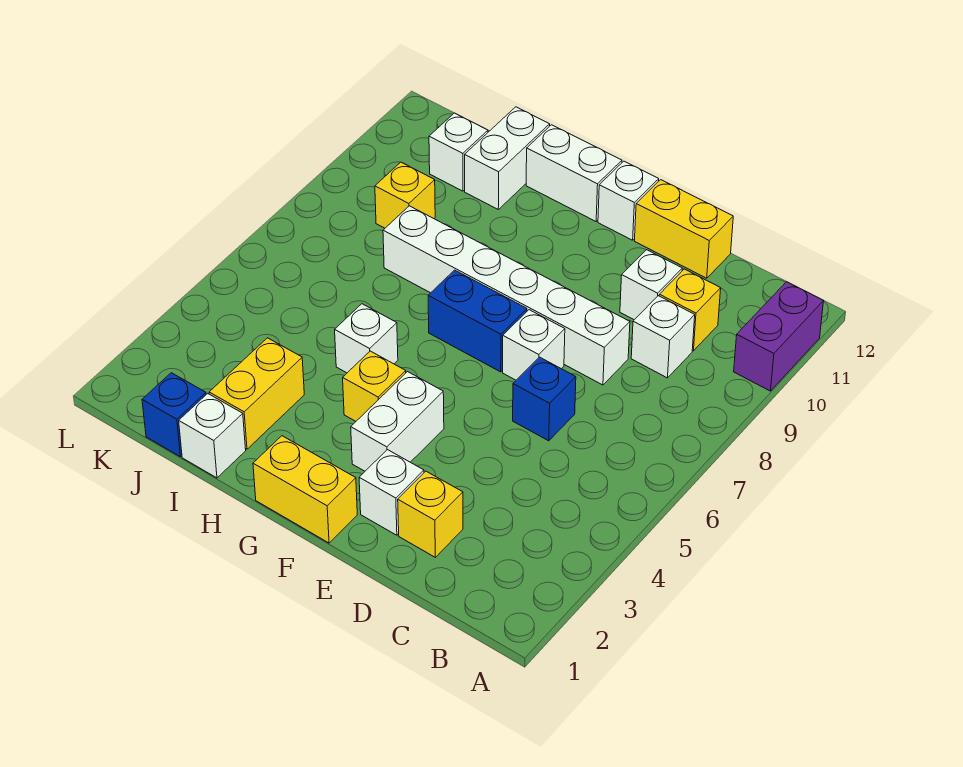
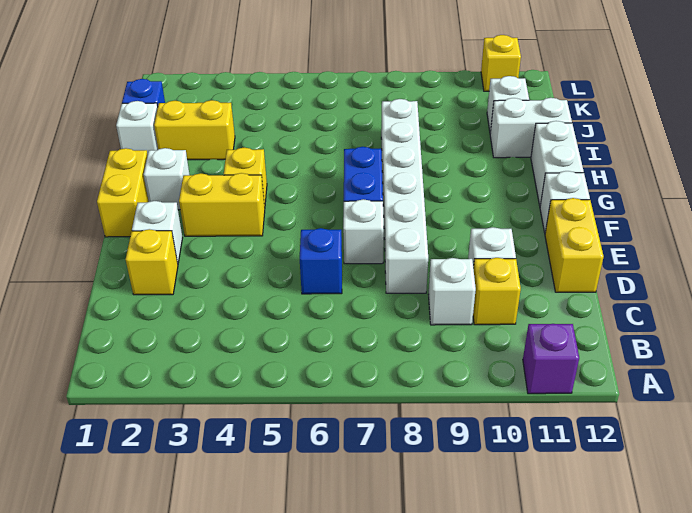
purple 1x2 brick [734,282,824,391] -> purple 1x1 brick [523,324,579,394]
white 1x2 brick [351,372,444,471] -> yellow 1x2 brick [179,173,265,236]
white 1x1 brick [335,304,398,373] -> white 1x1 brick moved to [144,148,190,210]
yellow 1x1 brick [375,162,435,228] -> yellow 1x1 brick moved to [481,35,521,91]

